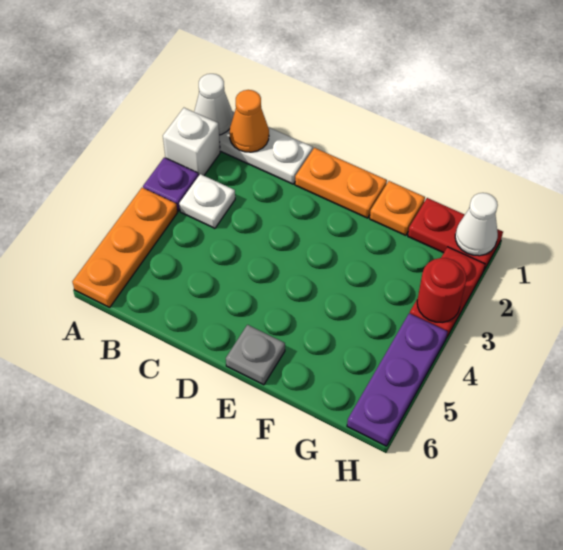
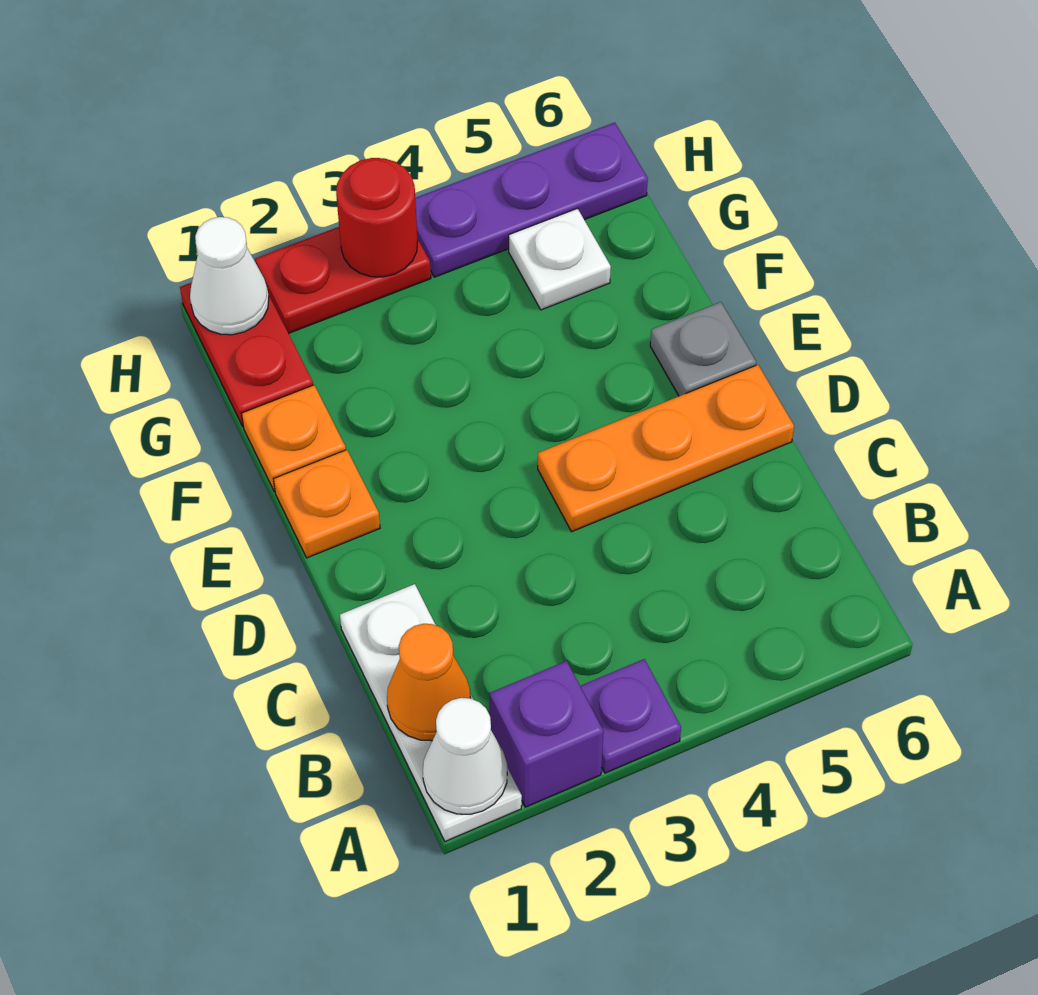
white 1x1 brick [163,108,220,175] -> purple 1x1 brick [490,661,604,807]
orange 1x3 plate [72,188,177,307] -> orange 1x3 plate moved to [538,365,794,532]
white 1x1 plate [179,174,235,228] -> white 1x1 plate moved to [509,208,611,310]
orange 1x2 plate [295,148,387,218] -> orange 1x1 plate [274,450,380,558]

